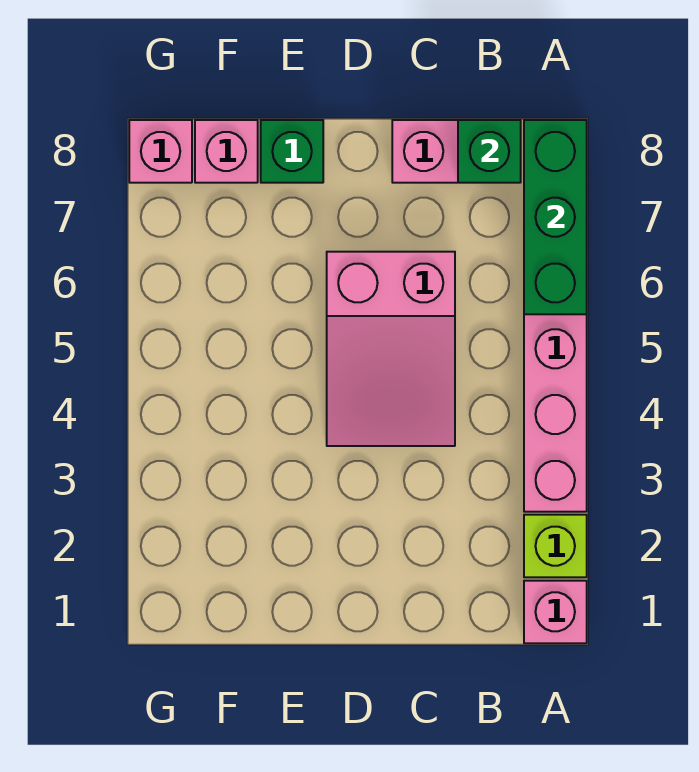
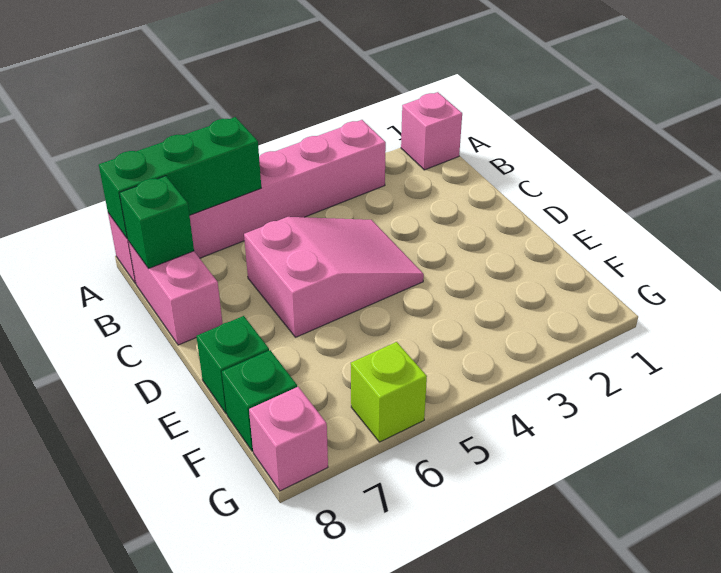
lime 1x1 brick [524,515,587,577] -> lime 1x1 brick moved to [351,342,427,442]
pink 1x1 brick [195,120,258,183] -> green 1x1 brick [222,350,297,451]

